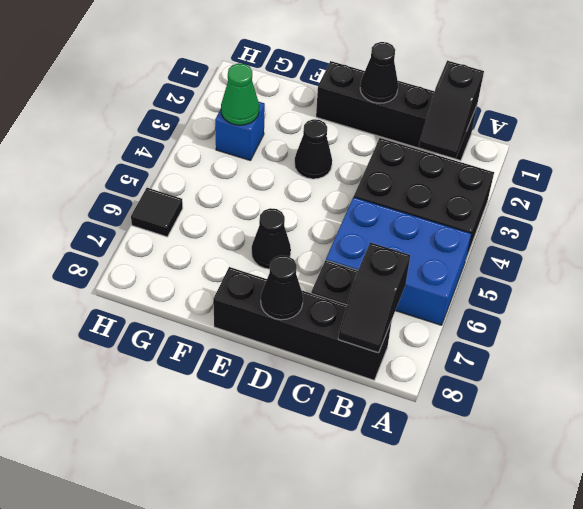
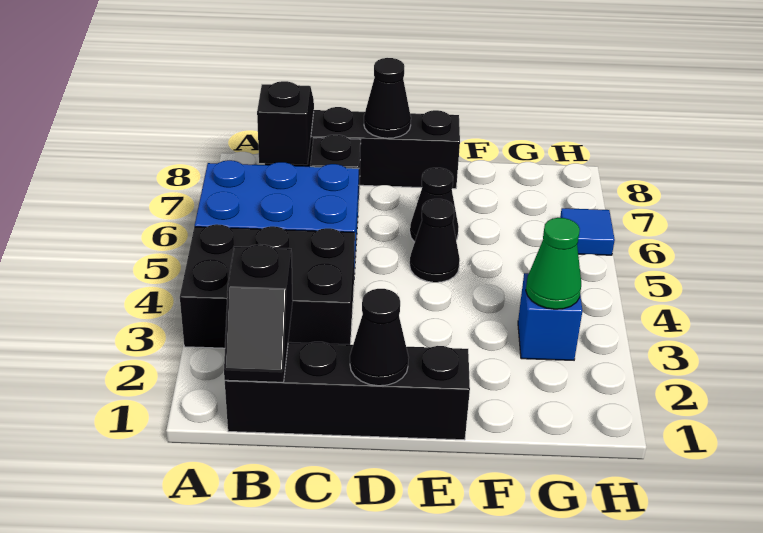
black 1x2 slope [419,61,484,159] -> black 1x2 slope turned to [224,244,293,382]
black 1x1 cone [295,119,332,179] -> black 1x1 cone moved to [410,199,460,282]
black 1x1 tile [131,188,183,237] -> blue 1x1 tile [560,208,615,255]

